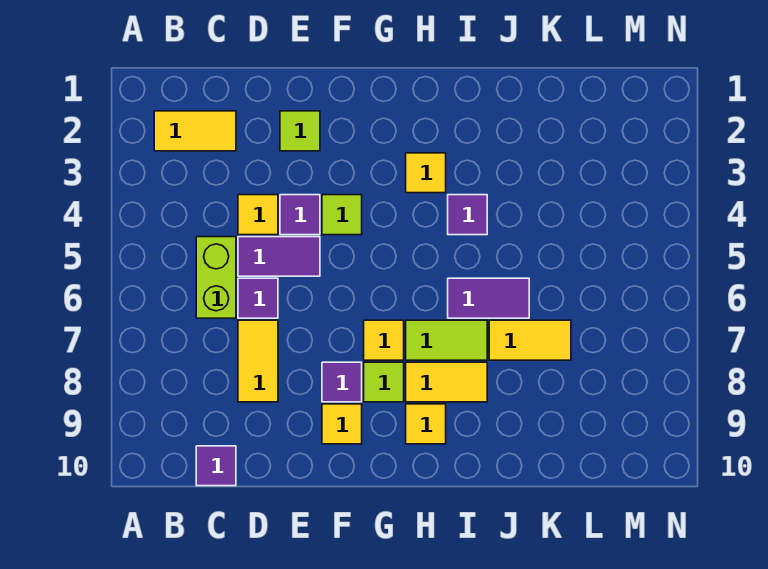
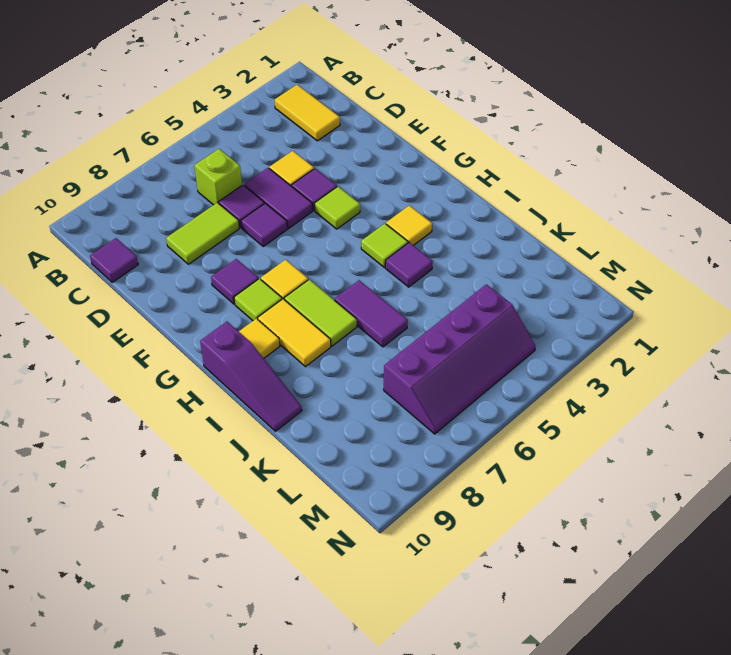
lime 1x2 brick [196,237,236,318] -> lime 1x1 brick [194,149,242,205]
yellow 1x2 tile [238,320,278,402] -> lime 1x2 tile [166,202,239,264]
lime 1x1 tile [280,111,320,151] -> lime 1x1 tile moved to [361,224,408,267]
none -> purple 1x1 tile [241,203,287,246]
yellow 1x1 tile [322,404,362,444] -> none
none -> purple 1x3 slope [200,322,302,431]
yellow 1x2 tile [489,320,571,360] -> none
none -> purple 2x4 slope [384,284,536,434]

